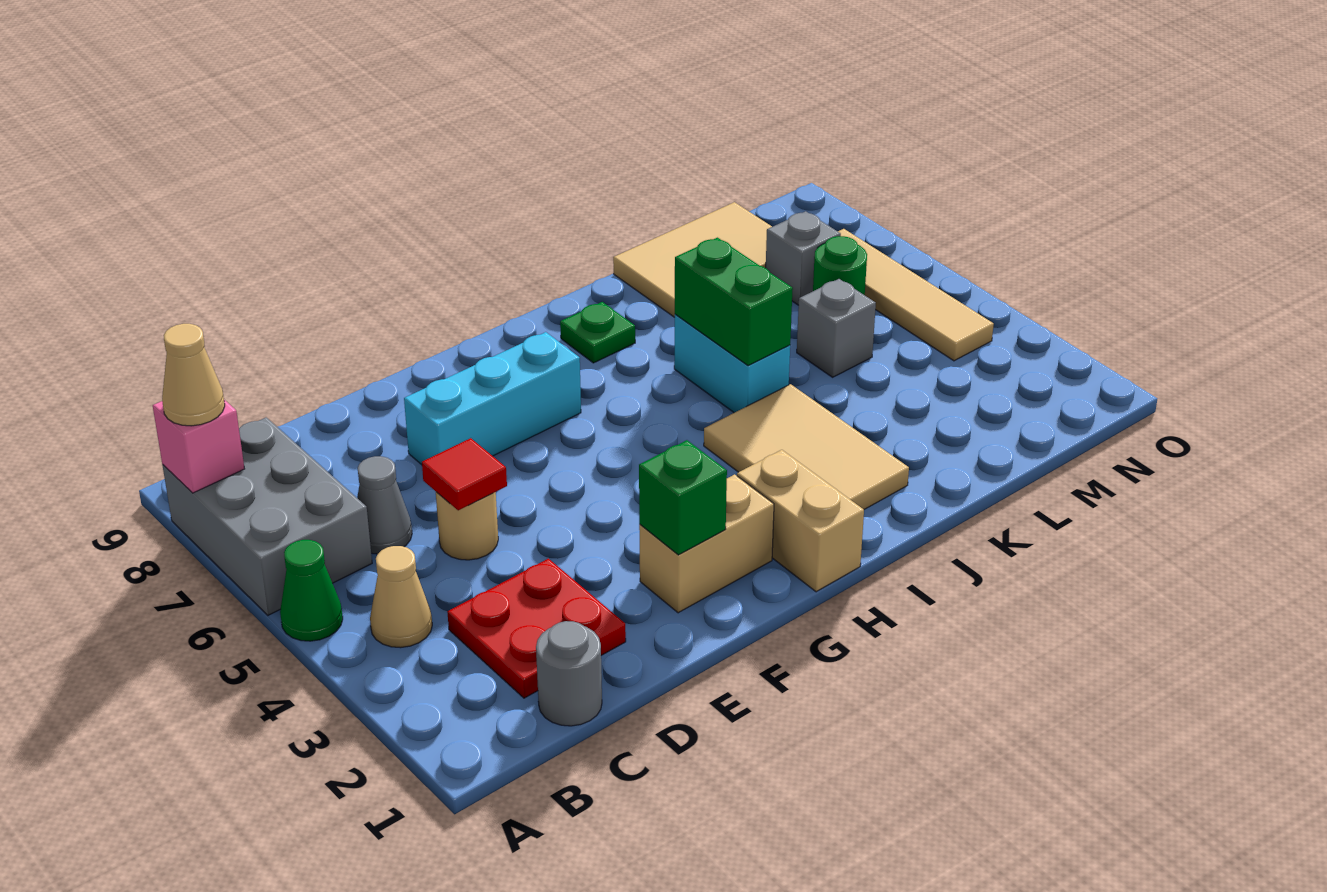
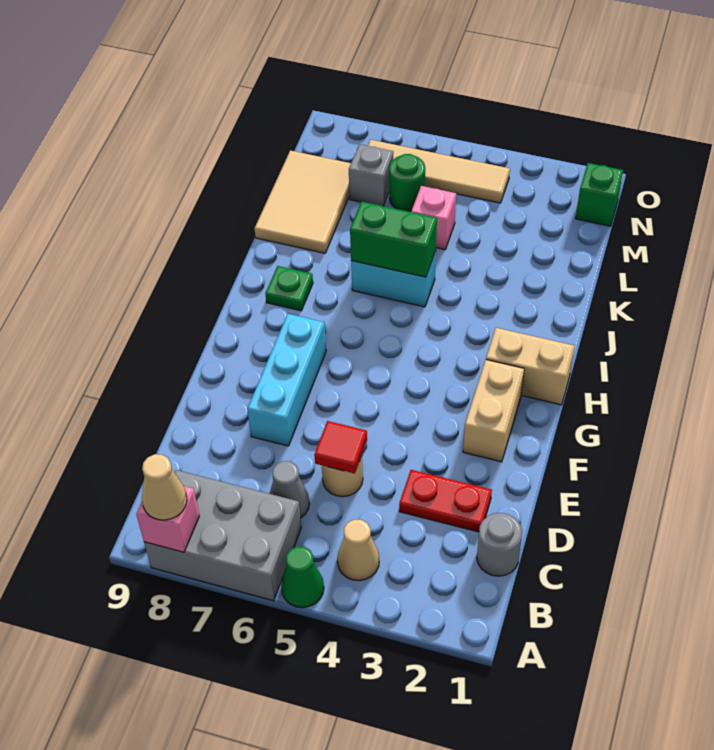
red 2x2 plate [447,559,626,698] -> red 1x2 plate [399,470,492,532]
green 1x1 brick [639,440,727,555] -> green 1x1 brick moved to [576,163,623,226]
tan 2x3 tile [704,384,909,509] -> none
grey 1x1 brick [797,279,876,377] -> pink 1x1 brick [411,186,456,250]

